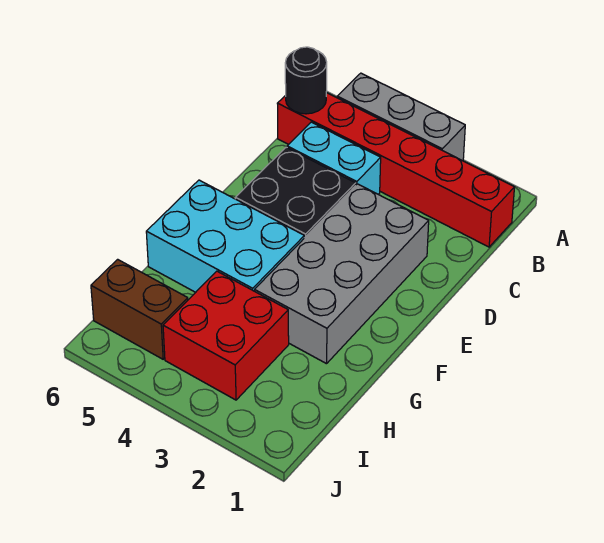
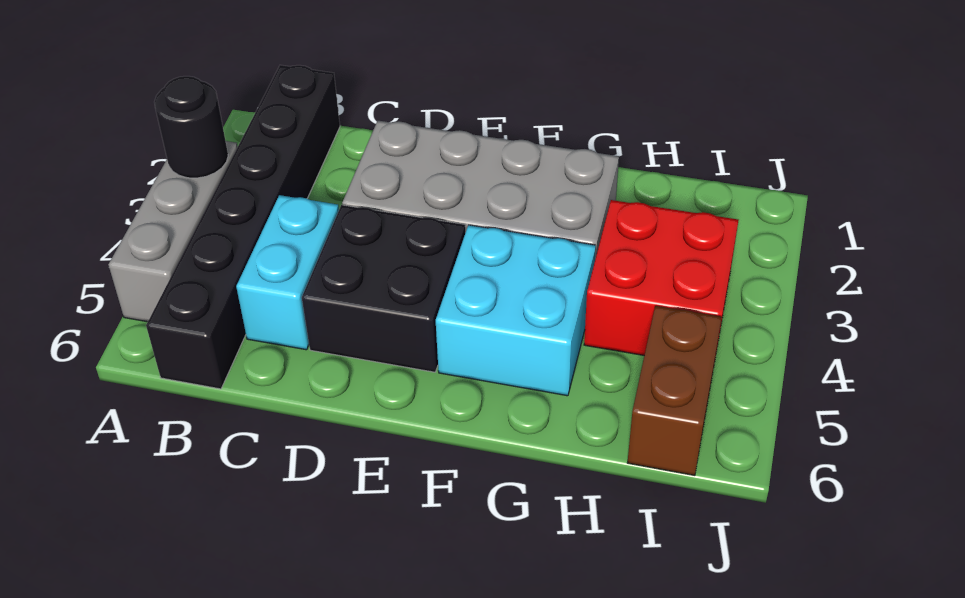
red 1x6 brick [277,93,515,247] -> black 1x6 brick [146,65,340,389]
black 1x1 round brick [285,47,327,114] -> black 1x1 round brick moved to [154,76,228,178]
cyan 2x3 brick [146,180,304,292] -> cyan 2x2 brick [436,225,596,396]

